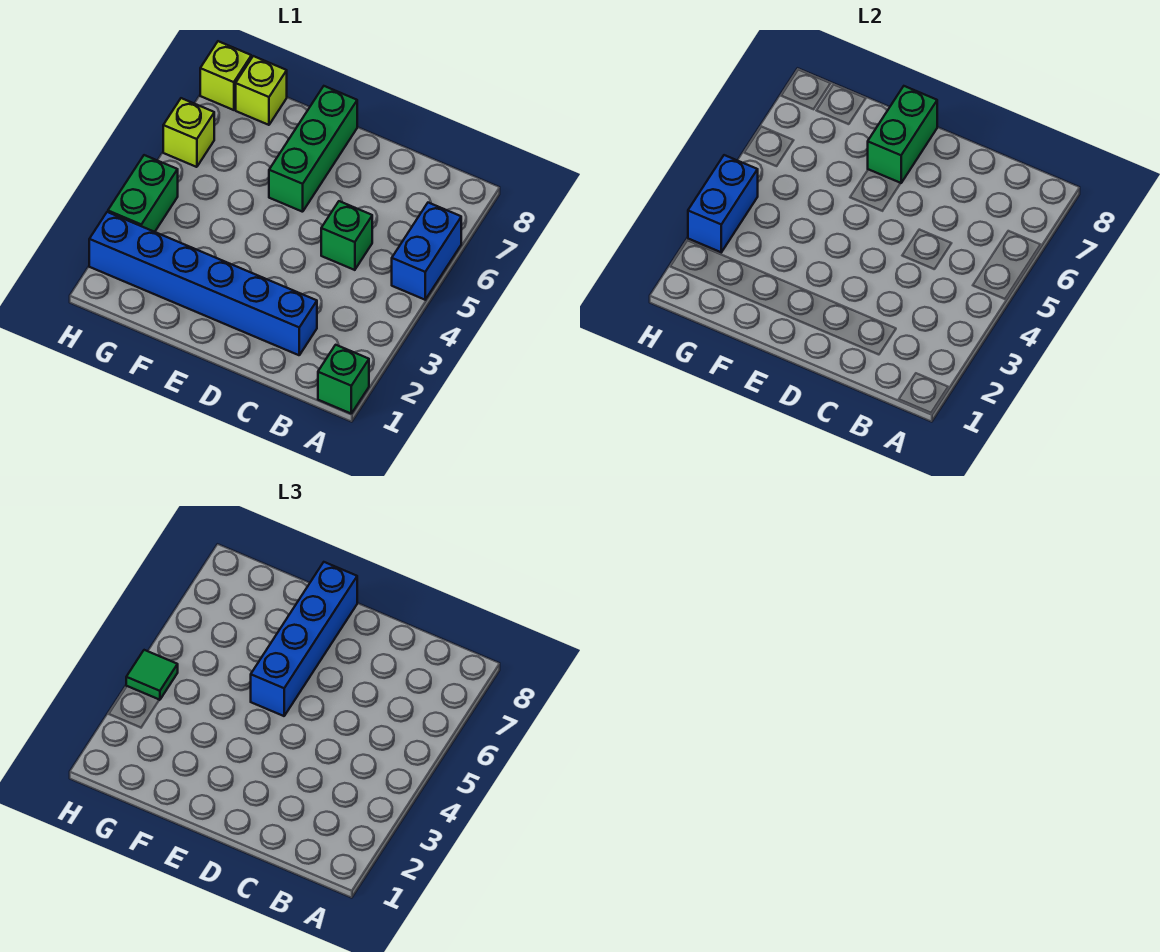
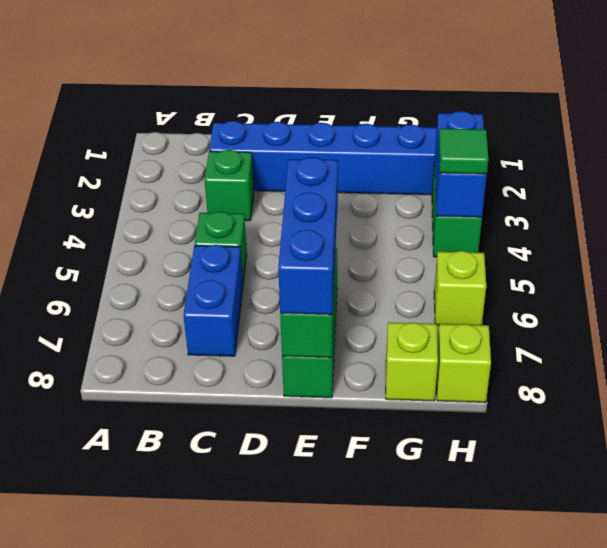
green 1x1 brick [318,345,369,413] -> green 1x1 brick moved to [205,150,254,221]
blue 1x2 brick [392,203,461,300] -> blue 1x2 brick moved to [183,245,243,356]
blue 1x4 brick [251,562,357,716] -> blue 1x3 brick [278,157,338,315]

